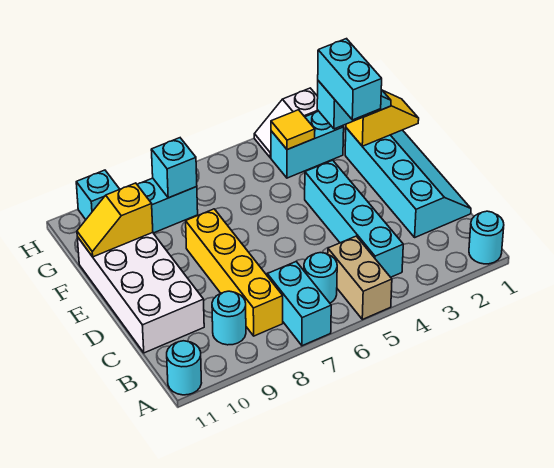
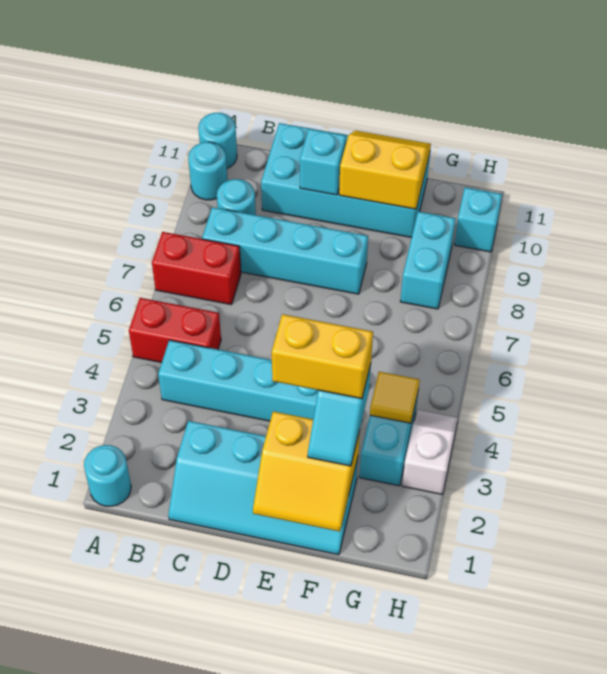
tan 1x2 brick [328,236,392,319] -> red 1x2 brick [129,298,221,362]
cyan 1x2 brick [267,262,331,346] -> red 1x2 brick [152,232,241,305]
cyan 1x1 round brick [304,253,337,303] -> cyan 1x1 round brick moved to [188,142,228,200]
yellow 1x4 brick [186,209,283,336] -> cyan 1x4 brick [202,207,368,294]
white 2x4 brick [77,233,204,353] -> cyan 2x4 brick [261,123,430,238]
cyan 1x2 brick [318,39,382,120] -> yellow 1x2 brick [272,314,373,399]
yellow 1x2 slope [346,90,419,146] -> yellow 2x2 slope [253,411,360,531]
yellow 1x2 slope [77,183,153,257] -> yellow 2x2 slope [339,131,431,209]
cyan 1x1 brick [151,138,197,198] -> cyan 1x1 brick moved to [300,129,346,195]

